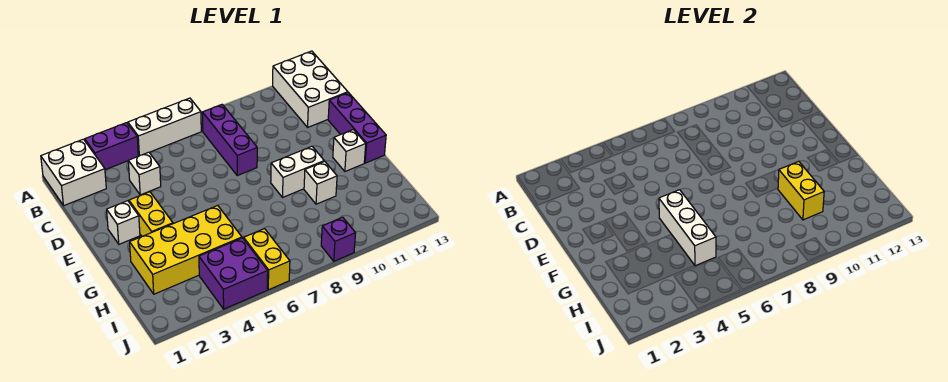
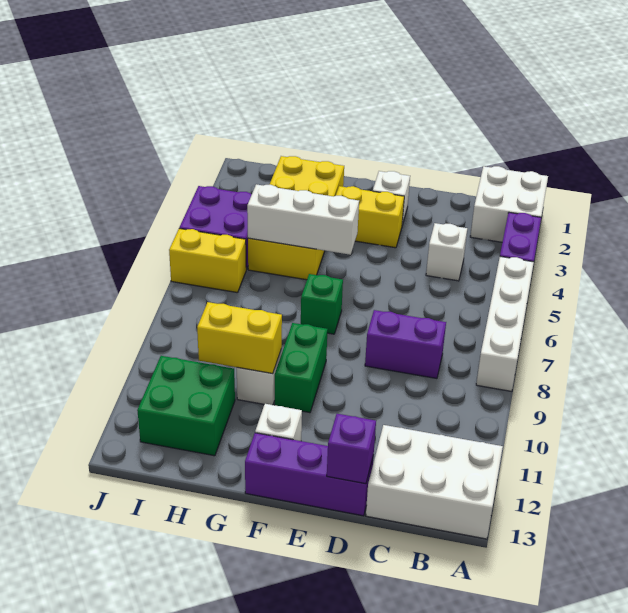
white 1x3 brick [128,98,201,156] -> white 1x4 brick [476,257,534,391]
purple 1x3 brick [202,105,257,175] -> purple 1x2 brick [365,310,446,378]
none -> green 1x1 brick [301,274,343,334]
white 1x2 brick [271,146,324,197] -> green 1x2 brick [275,323,328,413]
none -> green 2x2 brick [137,356,235,456]
purple 1x1 brick [321,217,356,261] -> purple 1x1 brick moved to [327,414,376,484]

